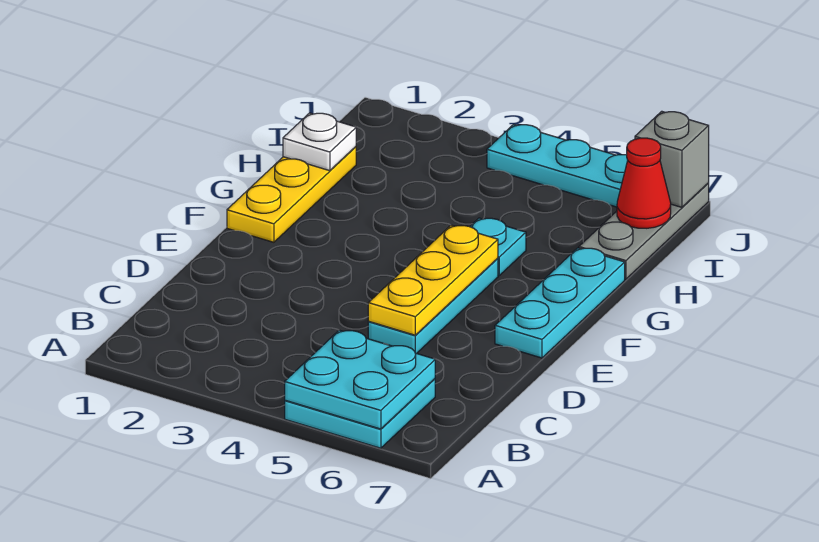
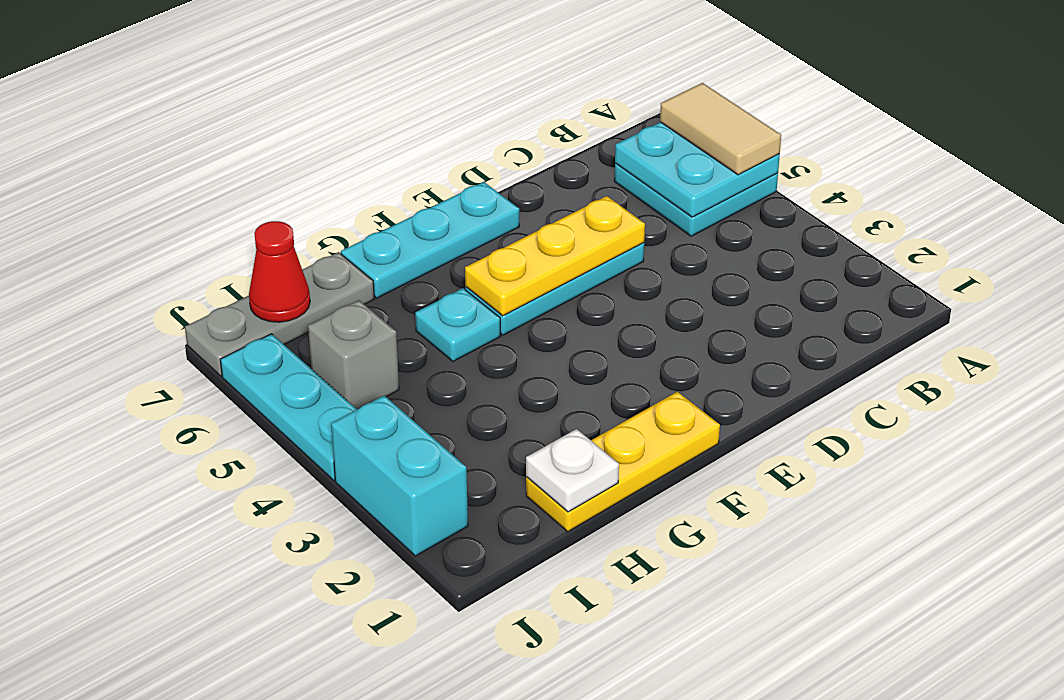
none -> tan 1x2 tile [660,83,781,175]
none -> cyan 1x2 brick [331,396,468,556]
grey 1x1 brick [635,111,709,207] -> grey 1x1 brick moved to [308,300,399,409]

